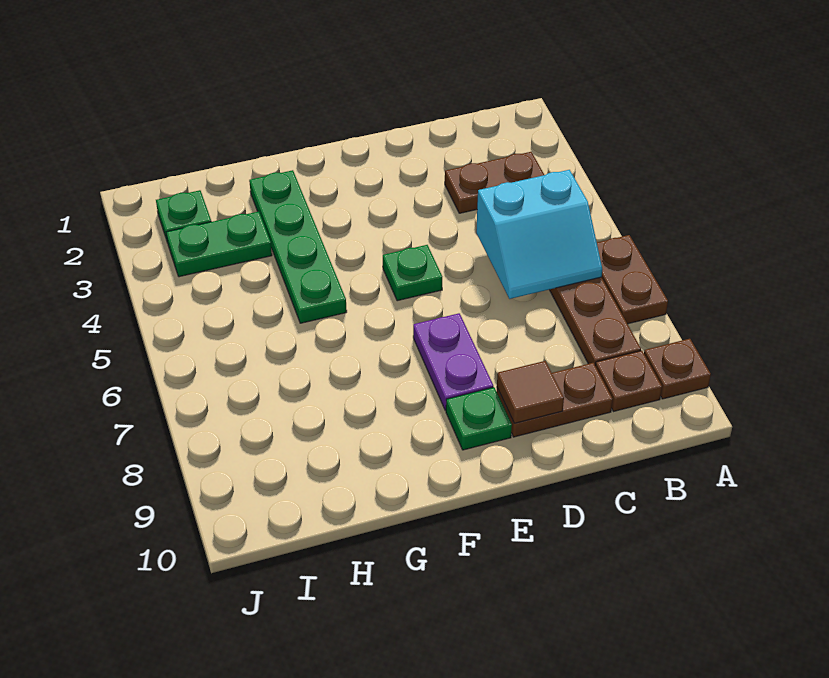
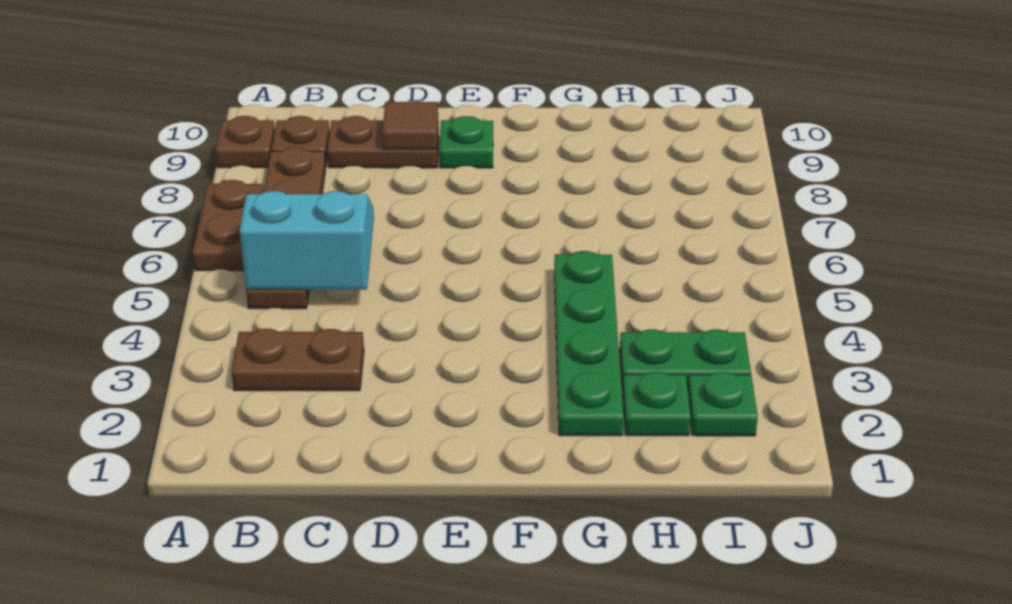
green 1x1 plate [383,245,442,301] -> green 1x1 plate moved to [622,372,691,436]
purple 1x2 plate [413,313,493,410] -> none

